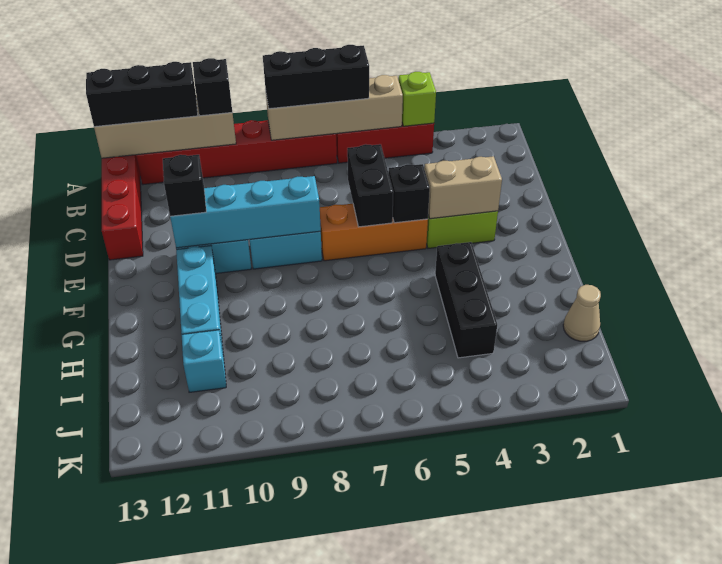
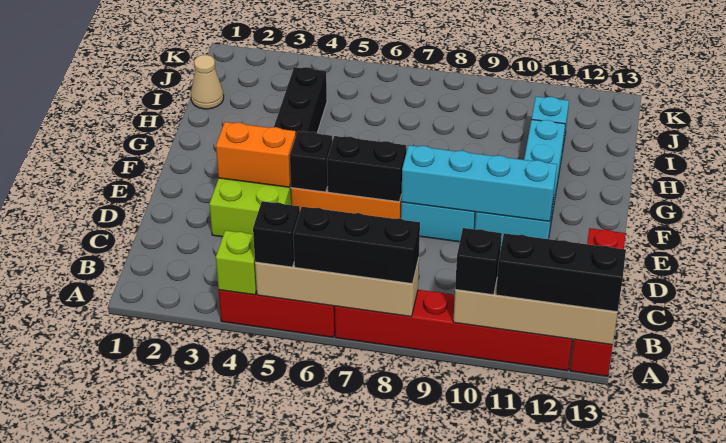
black 1x2 brick [347,144,393,227] -> black 1x2 brick turned to [327,136,406,202]
tan 1x2 brick [424,156,502,219] -> orange 1x2 brick [216,122,296,187]
black 1x1 brick [163,155,206,217] -> black 1x1 brick moved to [253,201,300,267]

